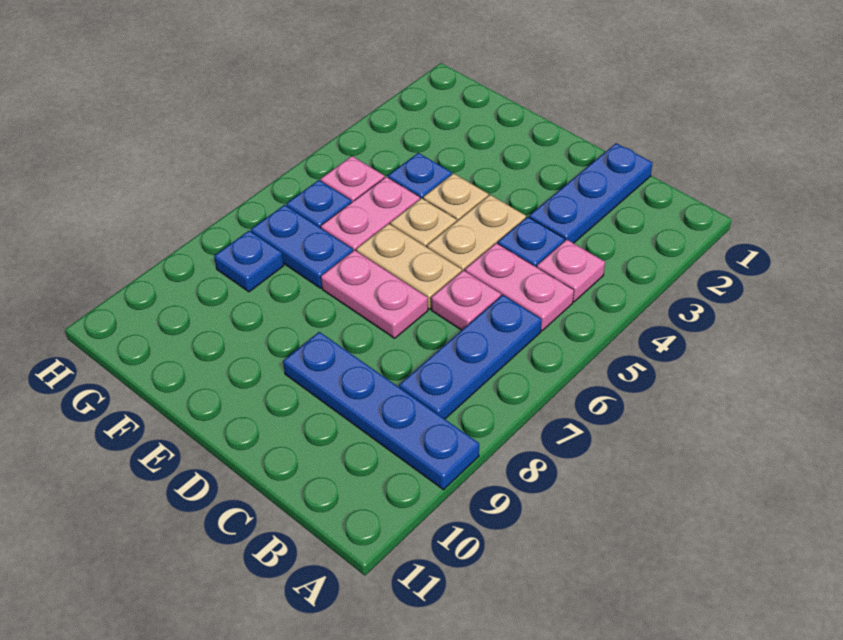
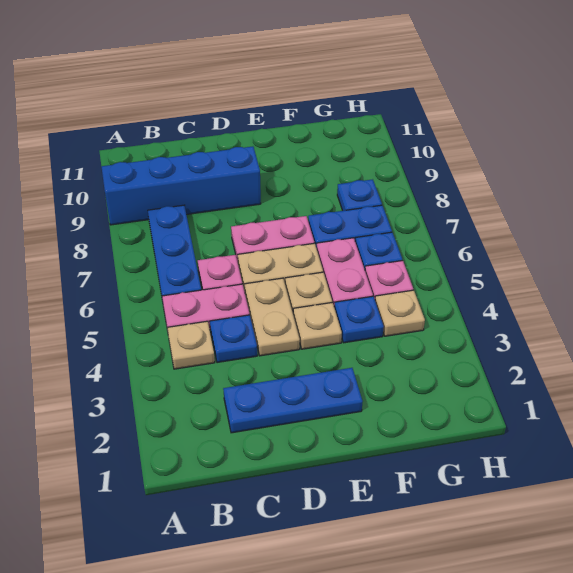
blue 1x4 plate [283,332,479,490] -> blue 1x4 brick [101,147,261,225]
pink 1x1 plate [537,240,605,302] -> tan 1x1 plate [167,321,215,369]
blue 1x3 plate [529,143,652,243] -> blue 1x3 plate turned to [223,368,363,433]
none -> tan 1x1 plate [375,290,425,336]

